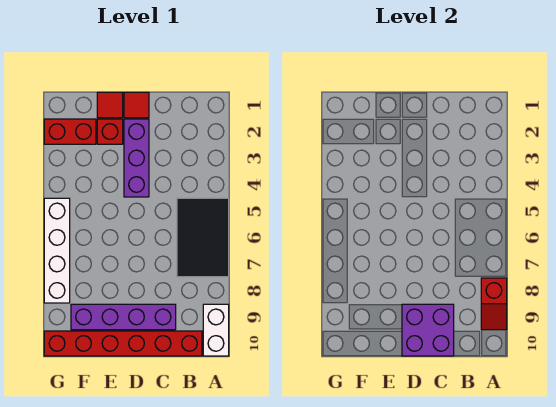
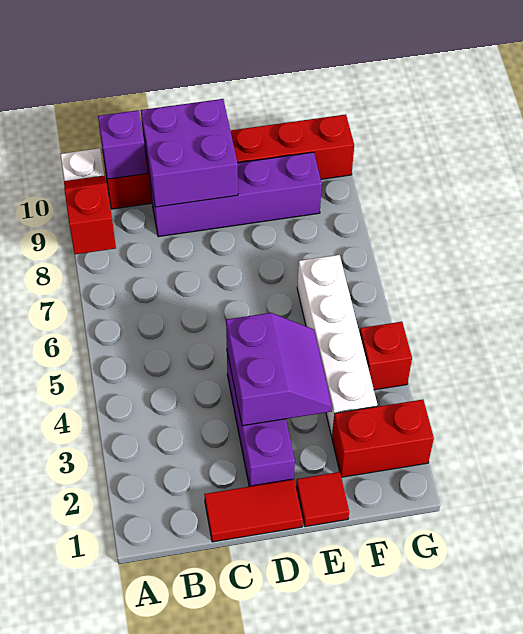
black 2x3 tile [177,198,229,277] -> none
none -> purple 1x1 brick [98,110,147,179]
red 1x1 tile [124,92,149,118] -> red 1x2 tile [204,479,303,542]
none -> purple 2x2 slope [226,313,332,426]
red 1x1 brick [97,119,123,144] -> red 1x1 brick moved to [360,322,412,390]
white 1x4 brick [44,198,70,303] -> white 1x4 brick moved to [297,255,377,436]

